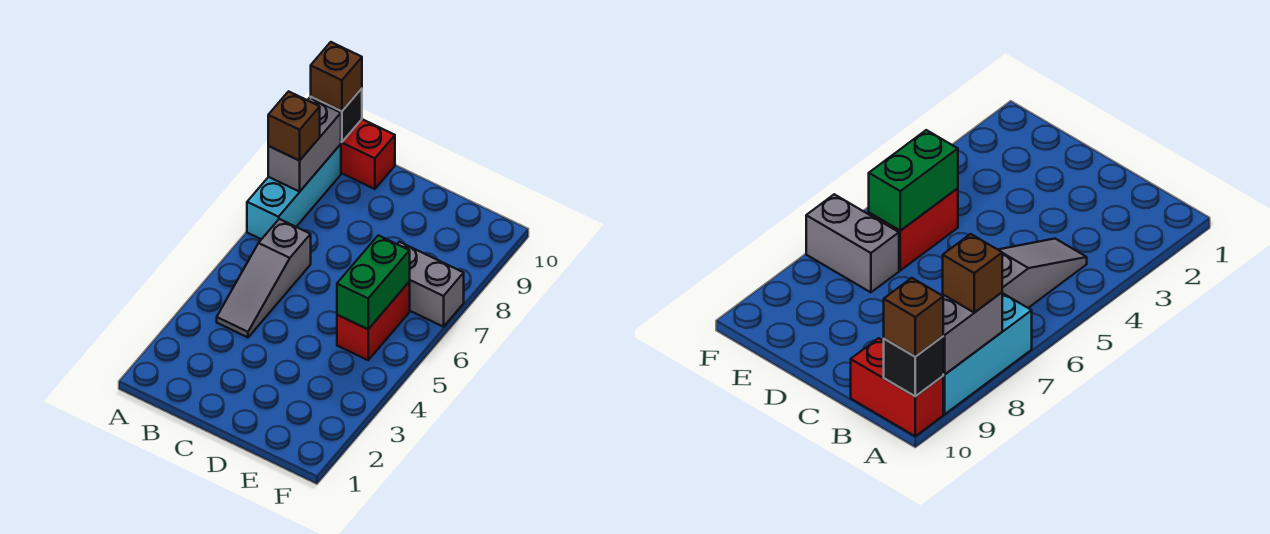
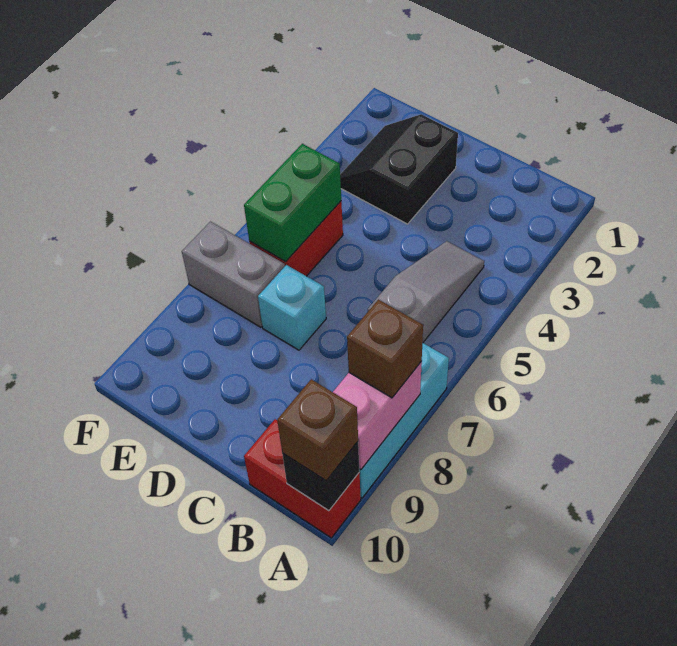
grey 1x2 brick [268,98,341,192] -> pink 1x2 brick [333,361,422,470]
none -> black 2x2 slope [340,114,458,224]
none -> cyan 1x1 brick [258,265,326,350]

